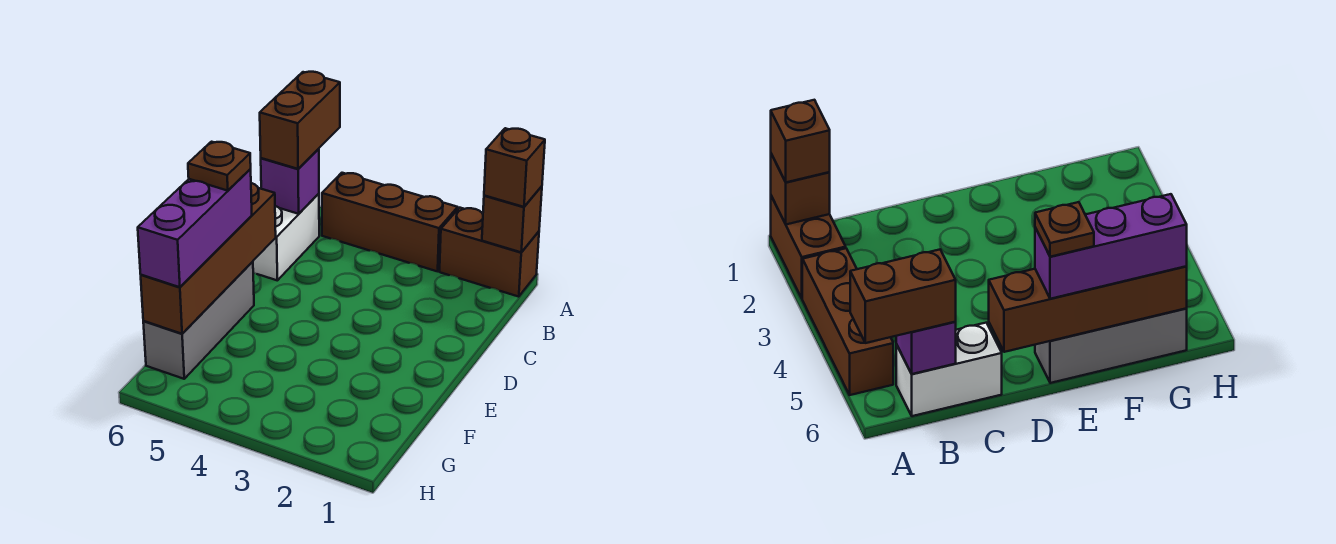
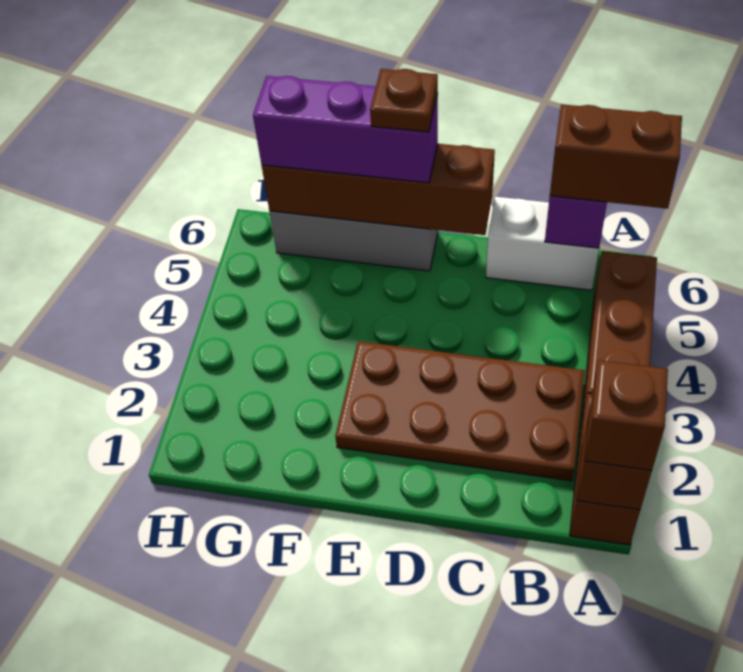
none -> brown 2x4 plate [335,341,585,481]

